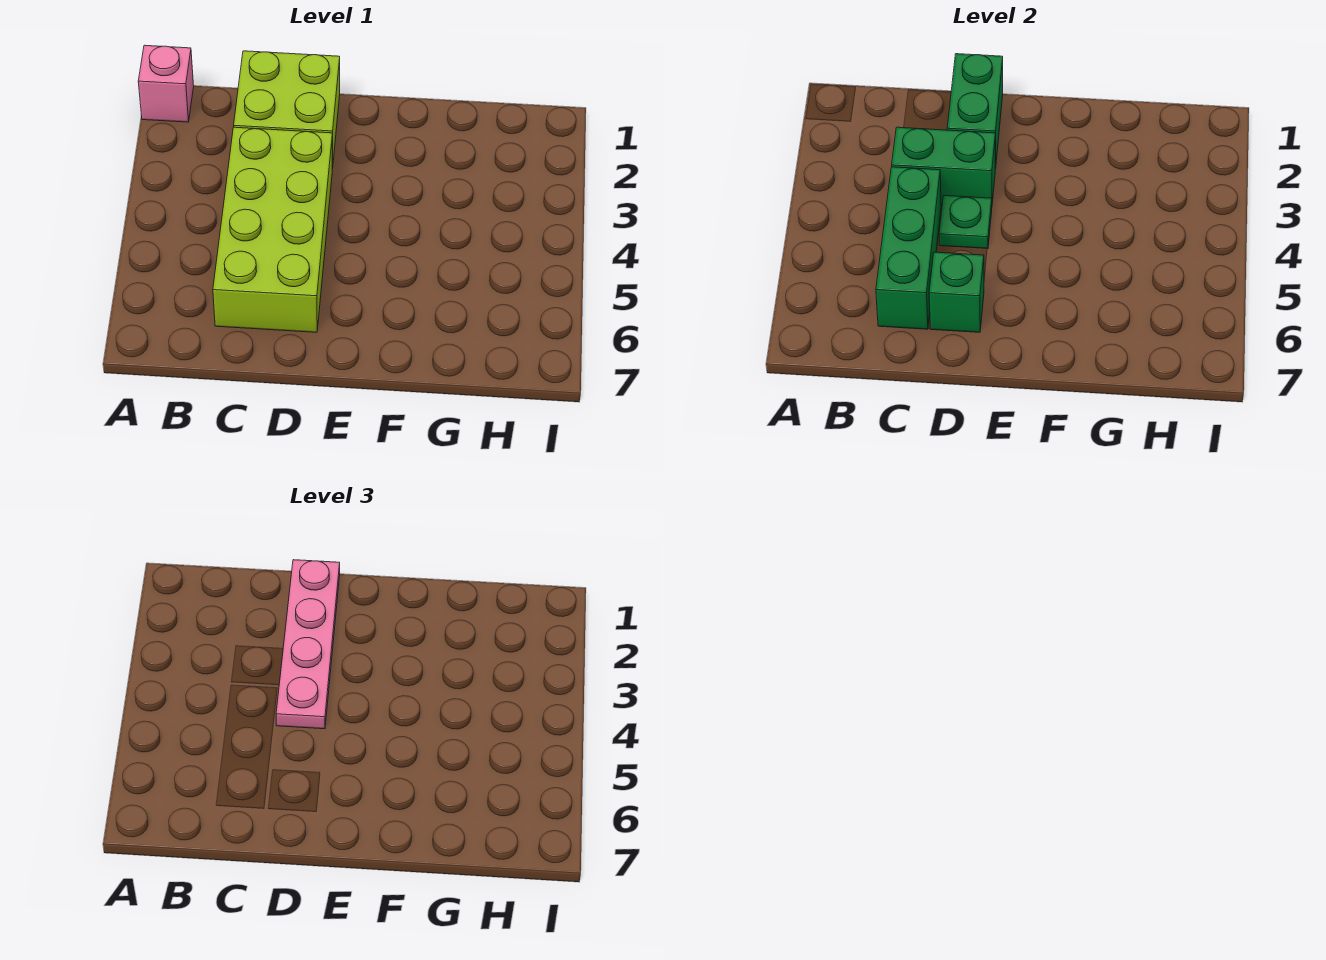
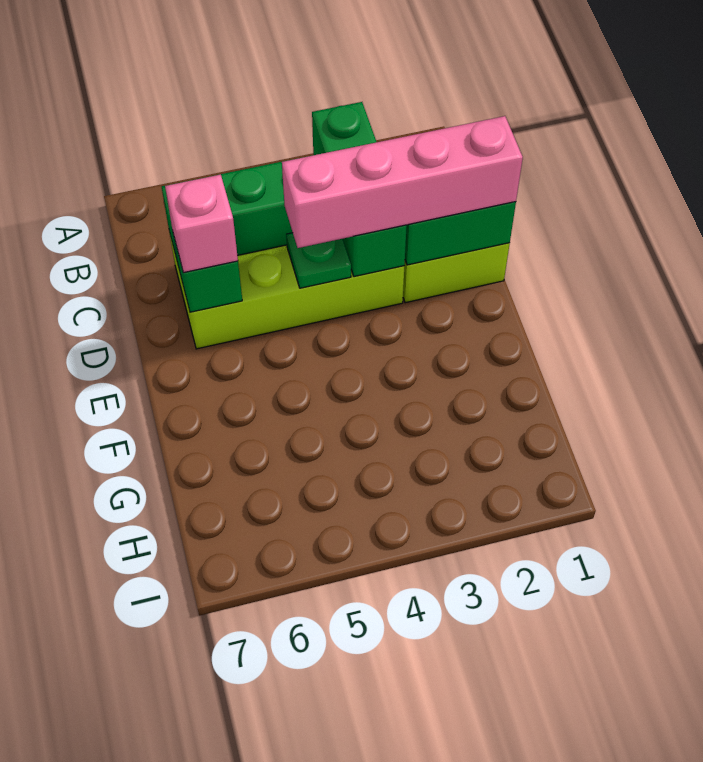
pink 1x1 brick [138,45,194,122] -> pink 1x1 brick moved to [165,174,238,273]
green 1x2 brick [892,127,995,205] -> green 1x3 brick [312,102,407,277]
pink 1x4 plate [276,560,340,729] -> pink 1x4 brick [282,116,523,248]

